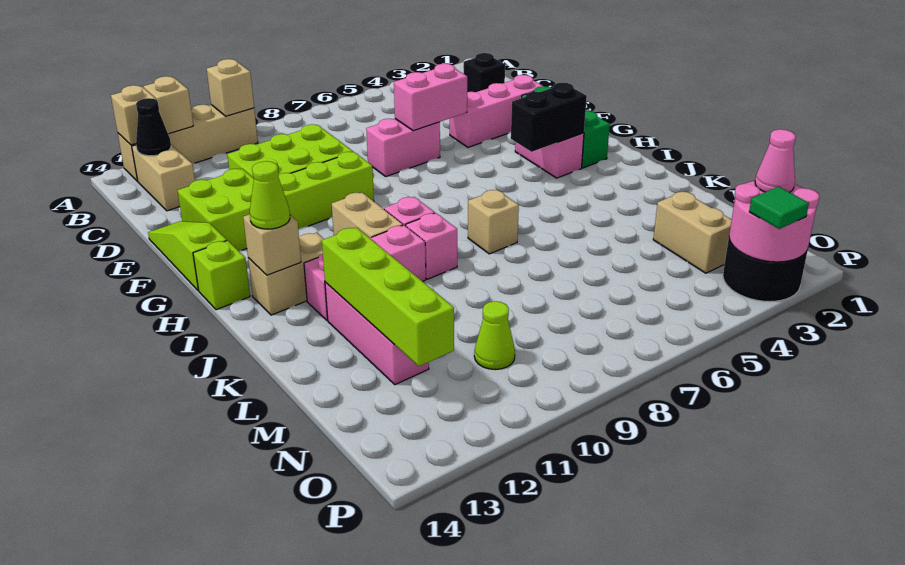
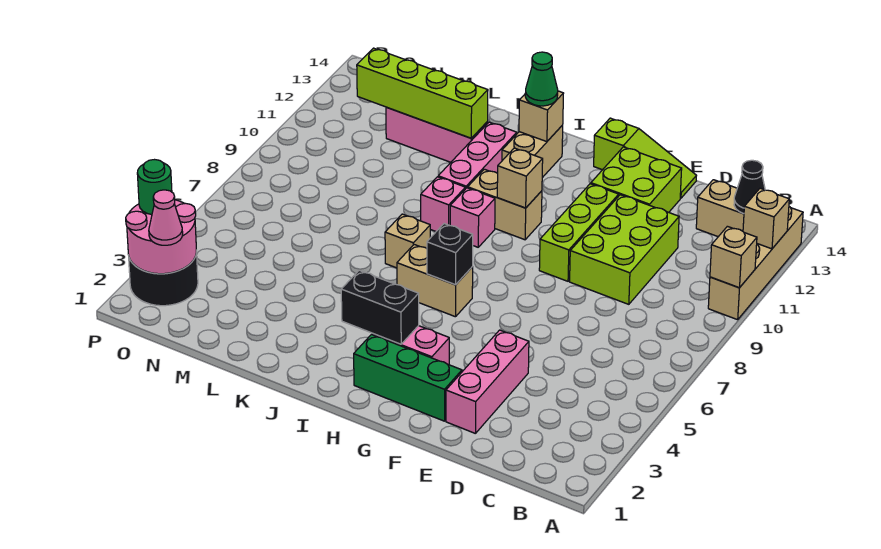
tan 1x1 brick [111,85,156,145] -> tan 1x1 brick moved to [497,148,543,208]
black 1x1 brick [463,53,505,92] -> black 1x1 brick moved to [427,224,473,285]
pink 1x2 brick [394,64,467,131] -> none
pink 1x2 brick [366,119,440,176] -> none
black 1x2 brick [511,82,587,152] -> black 1x2 brick turned to [341,270,419,344]
lime 1x1 brick [193,241,250,310] -> none
lime 1x1 cone [250,161,290,229] -> green 1x1 cone [525,52,558,106]
tan 1x2 brick [653,192,731,273] -> tan 1x2 brick moved to [397,245,473,317]
lime 1x1 cone [474,301,515,370] -> none
green 1x1 tile [749,186,809,229] -> green 1x1 round brick [137,160,172,215]

